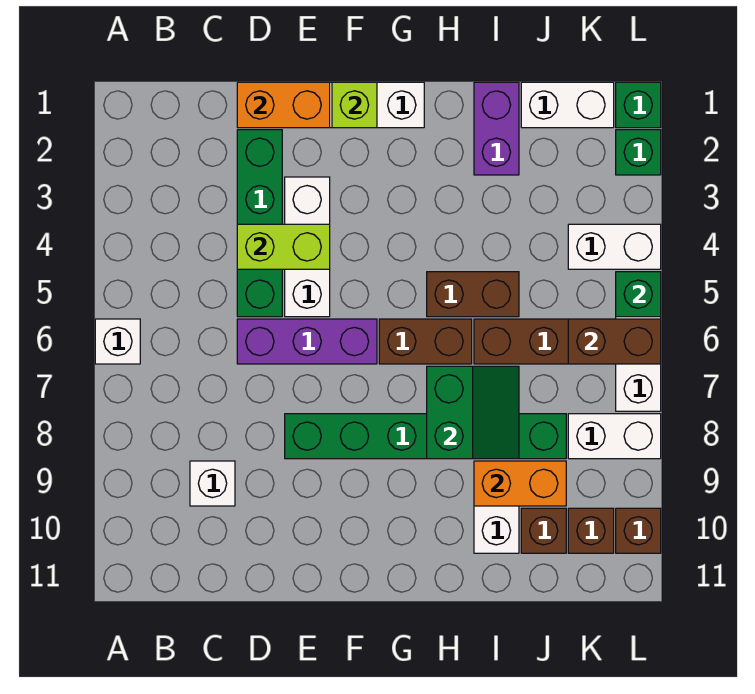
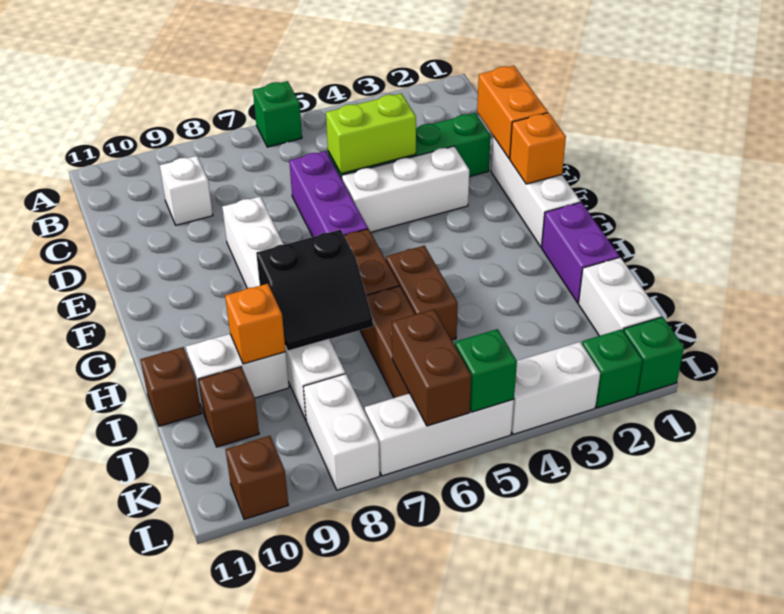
white 1x1 brick [95,319,140,364] -> green 1x1 brick [253,81,302,147]
lime 1x2 brick [237,224,330,269] -> lime 1x2 brick turned to [326,93,416,174]
green 1x6 brick [285,414,566,459] -> white 1x6 brick [222,197,345,420]
lime 1x1 brick [332,82,377,128] -> orange 1x1 brick [510,113,566,184]
green 2x2 slope [427,366,519,459] -> black 2x2 slope [256,230,373,351]
purple 1x2 brick [474,82,519,175] -> purple 1x2 brick turned to [542,202,619,303]
orange 1x2 brick [474,461,566,506] -> orange 1x1 brick [225,284,286,364]
white 1x2 brick [568,224,661,269] -> white 1x2 brick turned to [511,342,600,435]
brown 1x1 brick [568,508,614,553] -> brown 1x1 brick moved to [140,347,201,426]

